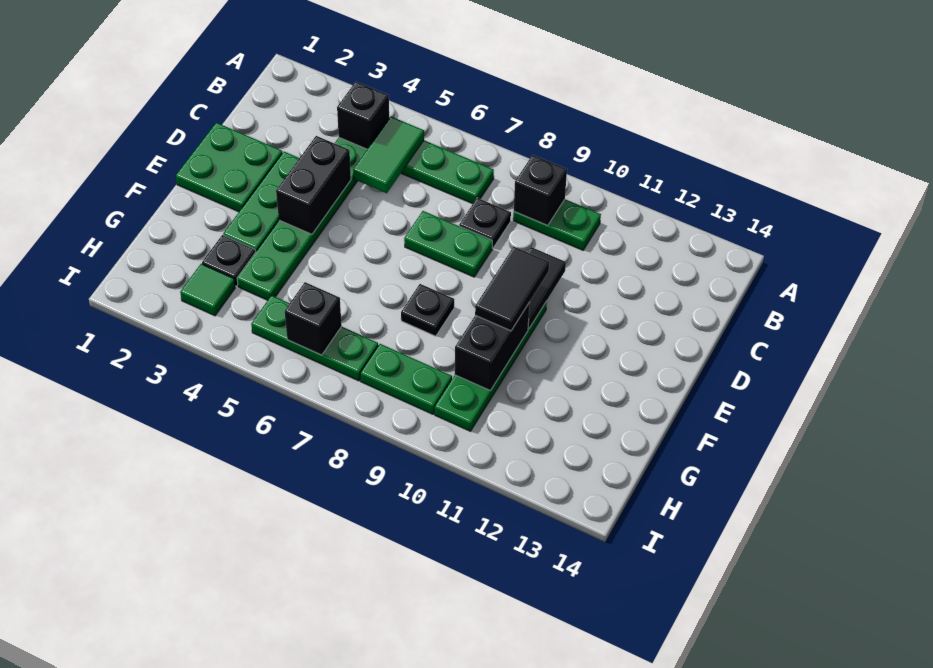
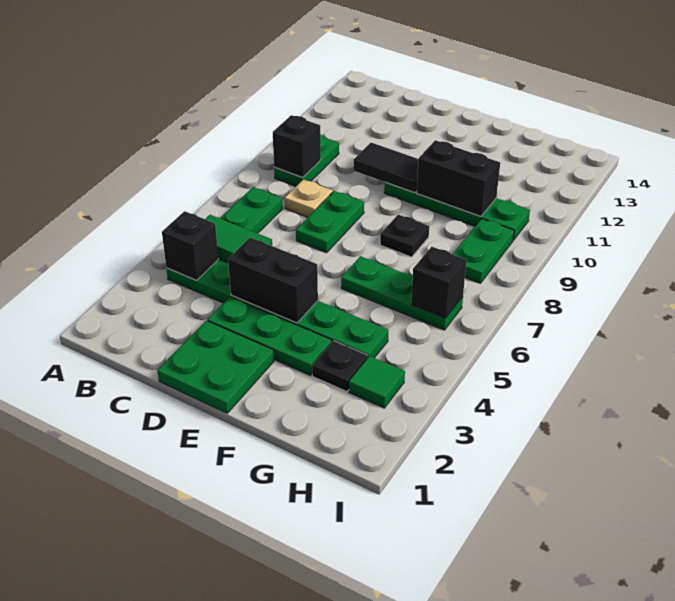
black 1x1 plate [459,198,511,248] -> tan 1x1 plate [285,180,333,217]
black 1x2 tile [475,247,549,331] -> none
green 1x3 plate [251,295,378,381] -> green 1x3 plate turned to [341,256,463,330]

